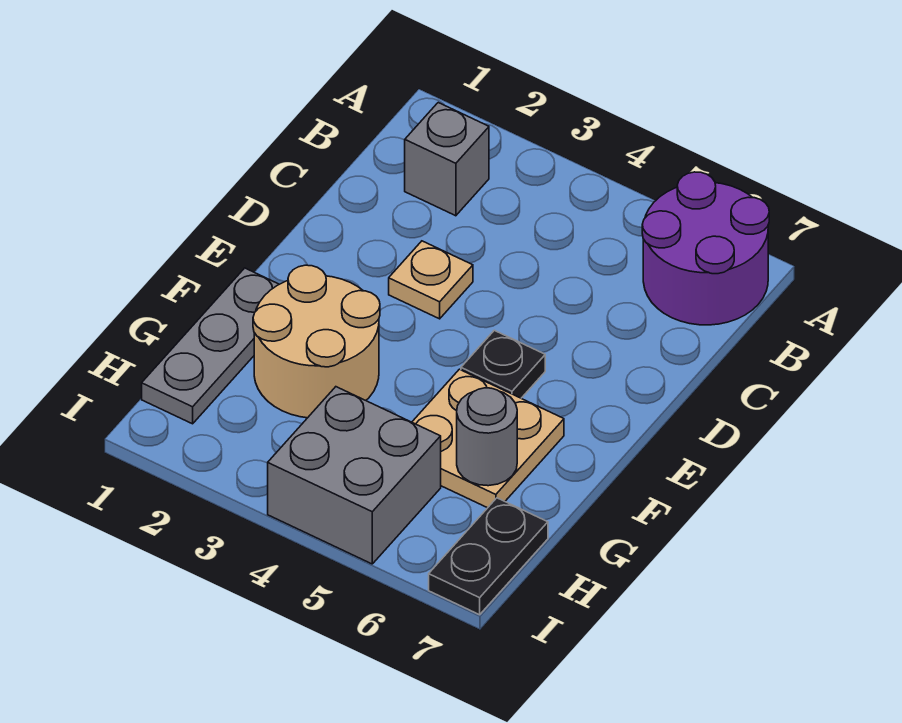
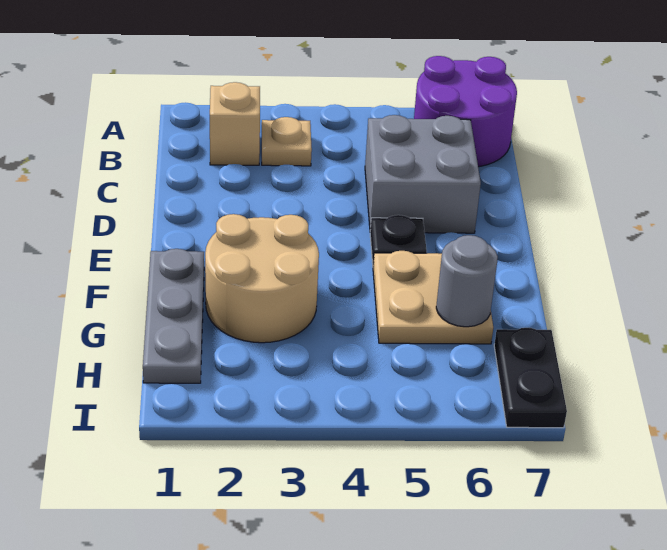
grey 1x1 brick [405,103,489,216] -> tan 1x1 brick [210,82,260,165]
tan 1x1 plate [389,241,473,319] -> tan 1x1 plate moved to [262,117,312,166]
grey 2x2 brick [268,387,441,564] -> grey 2x2 brick moved to [365,115,481,233]

